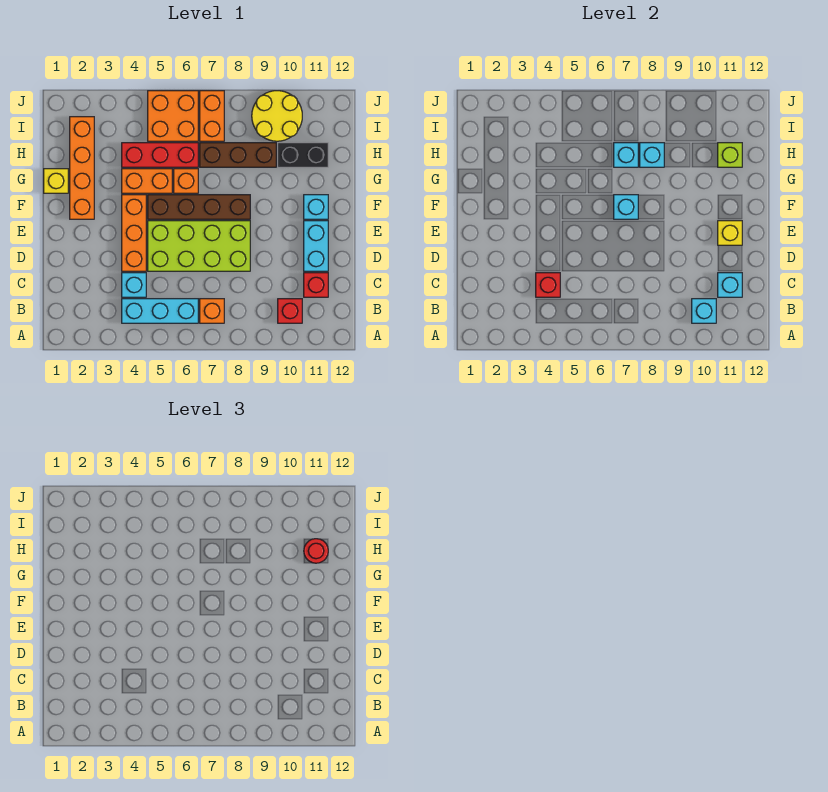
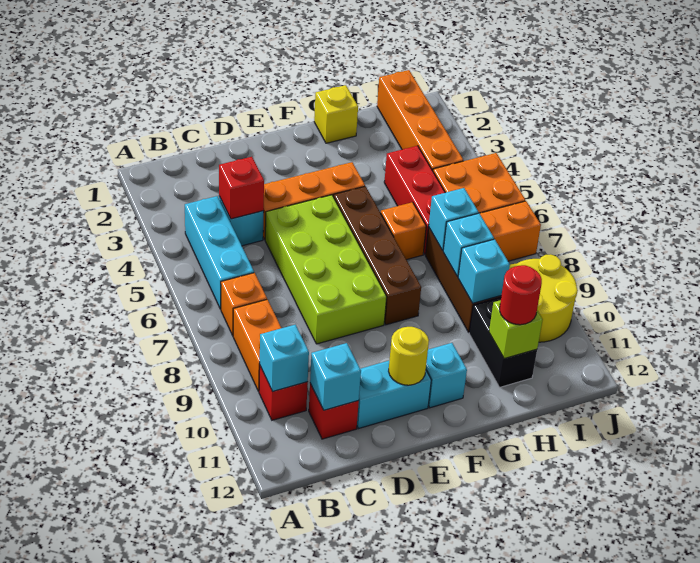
yellow 1x1 brick [718,221,742,245] -> yellow 1x1 round brick [389,327,429,385]
orange 1x4 brick [70,117,94,219] -> orange 1x4 brick turned to [377,70,463,171]
cyan 1x1 brick [614,195,638,219] -> cyan 1x1 brick moved to [458,239,510,303]
orange 1x2 brick [122,169,172,193] -> orange 1x2 brick moved to [233,299,281,391]

